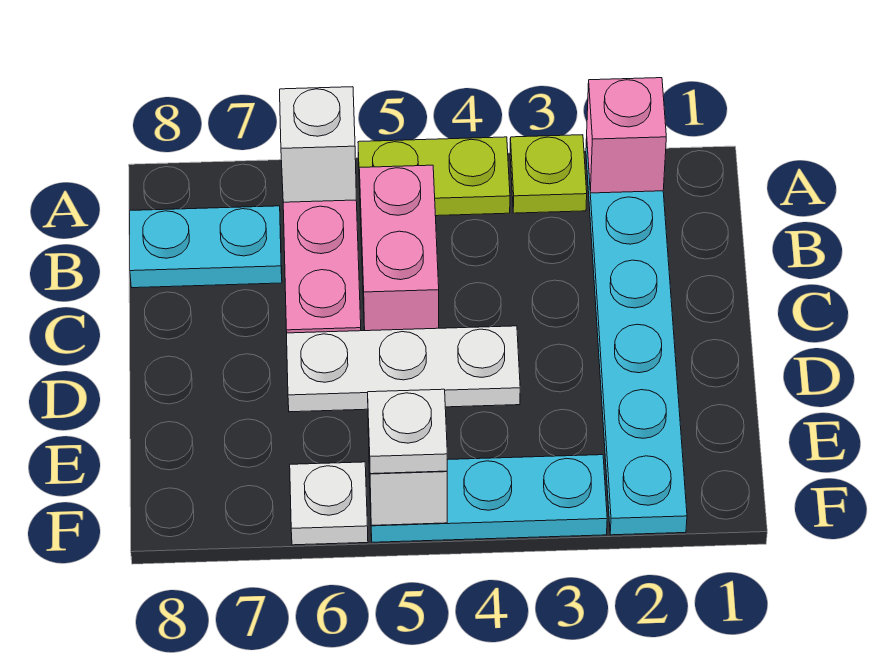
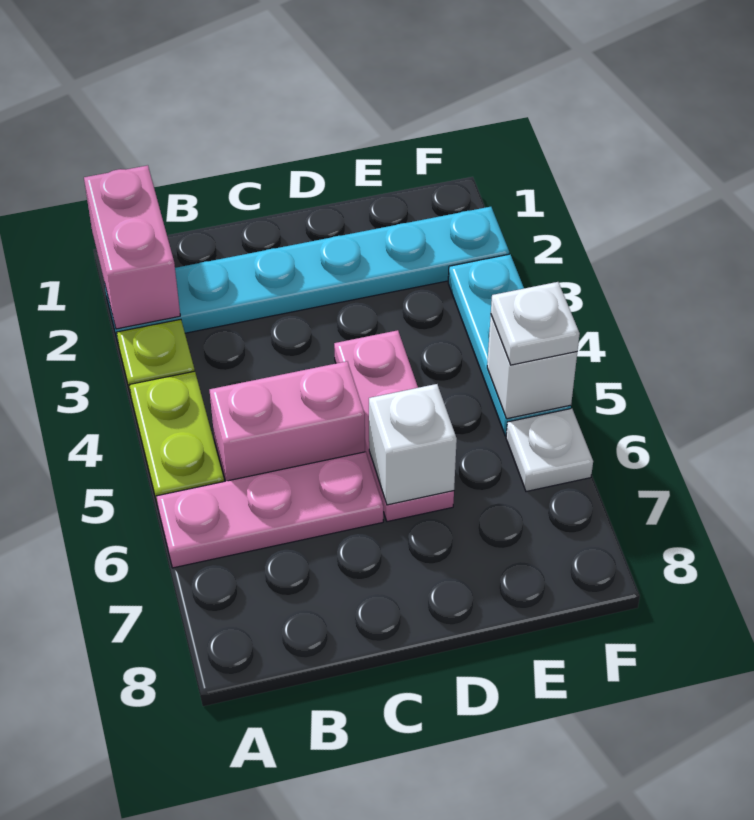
pink 1x1 brick [587,78,666,193] -> pink 1x2 brick [84,165,180,329]
white 1x1 brick [280,87,356,202] -> white 1x1 brick moved to [369,384,457,505]
cyan 1x2 plate [130,206,282,288] -> none
white 1x3 plate [287,326,520,412] -> pink 1x3 plate [334,330,454,522]

